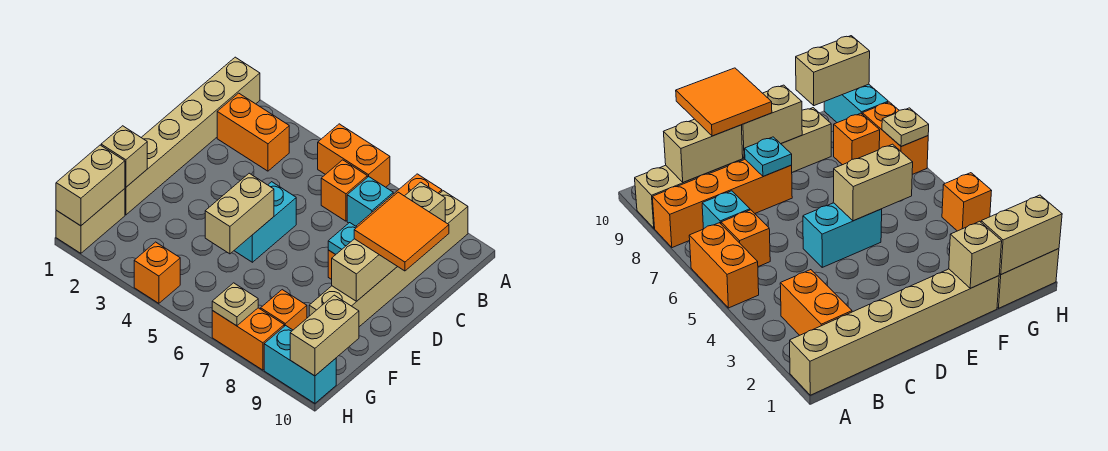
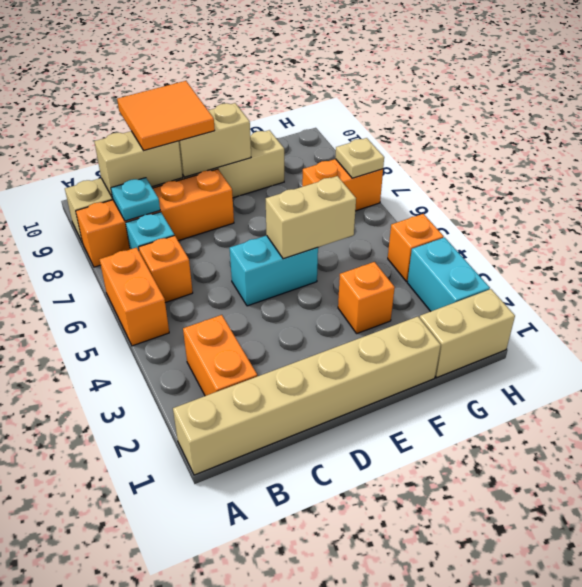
cyan 1x1 plate [328,223,357,255] -> cyan 1x1 plate moved to [111,178,160,221]
tan 1x1 brick [101,126,147,187] -> none
tan 1x2 brick [56,145,125,226] -> none
orange 1x1 brick [261,290,307,330] -> orange 1x1 brick moved to [338,262,395,333]
tan 1x2 brick [290,295,359,376] -> none
orange 1x2 brick [212,308,284,370] -> orange 1x2 brick turned to [302,159,383,211]
cyan 1x2 brick [264,325,336,403] -> cyan 1x2 brick moved to [407,237,490,311]

